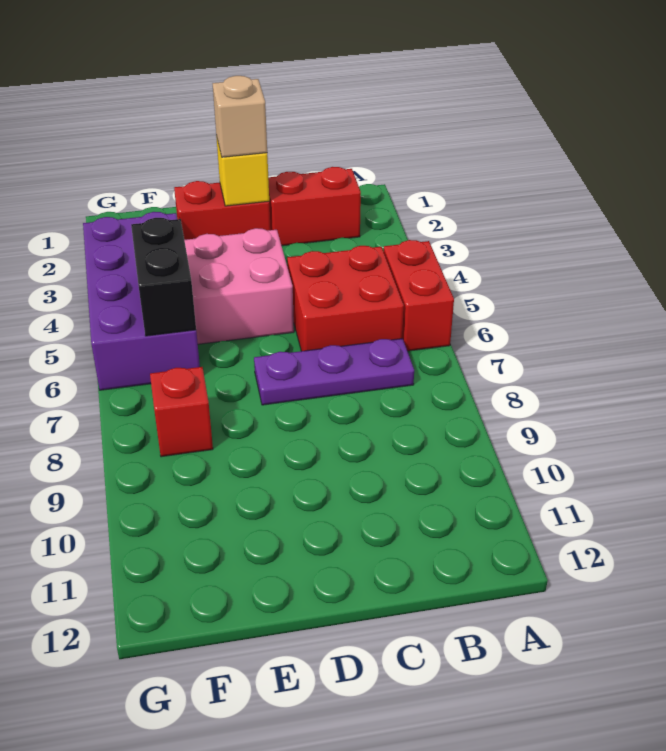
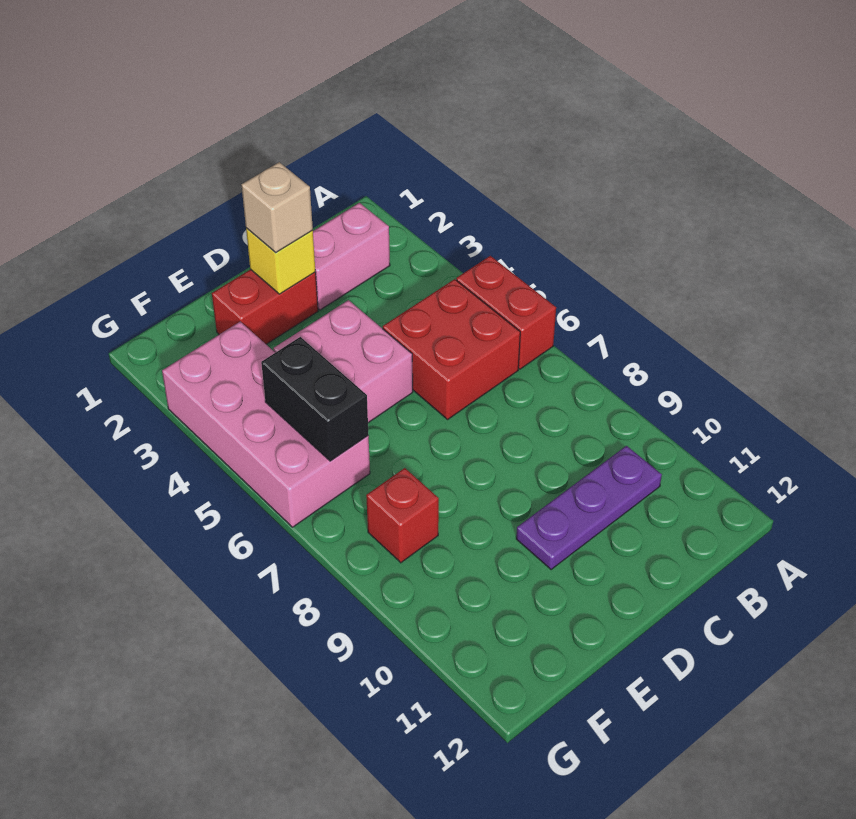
red 1x2 brick [268,167,361,246] -> pink 1x2 brick [313,203,390,310]
purple 1x3 plate [254,339,414,405] -> purple 1x3 plate moved to [516,446,662,570]
purple 2x4 brick [83,212,200,390] -> pink 2x4 brick [162,322,370,527]

